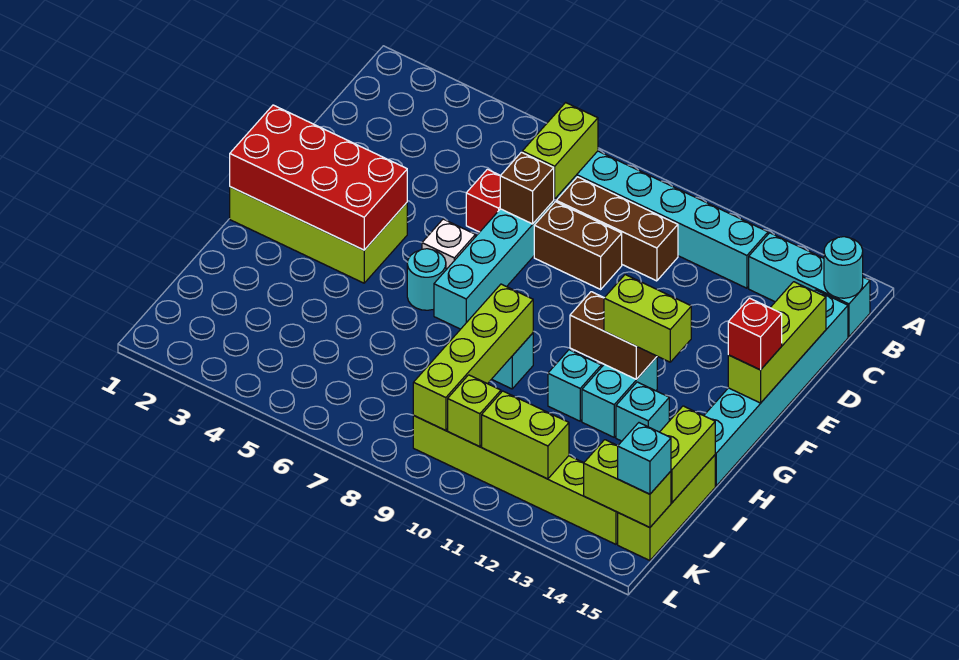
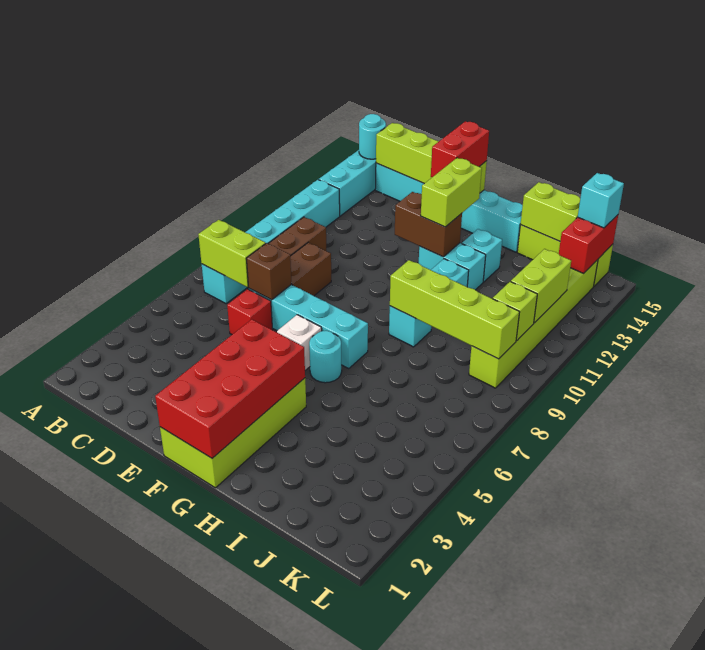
lime 1x3 brick [728,282,826,403] -> lime 1x4 brick [376,123,487,193]
red 1x1 brick [728,298,782,370] -> red 1x2 brick [431,121,489,177]
brown 1x2 brick [570,292,657,379] -> brown 1x2 brick turned to [395,192,462,257]
lime 1x2 brick [584,440,671,527] -> red 1x2 brick [559,215,618,273]

